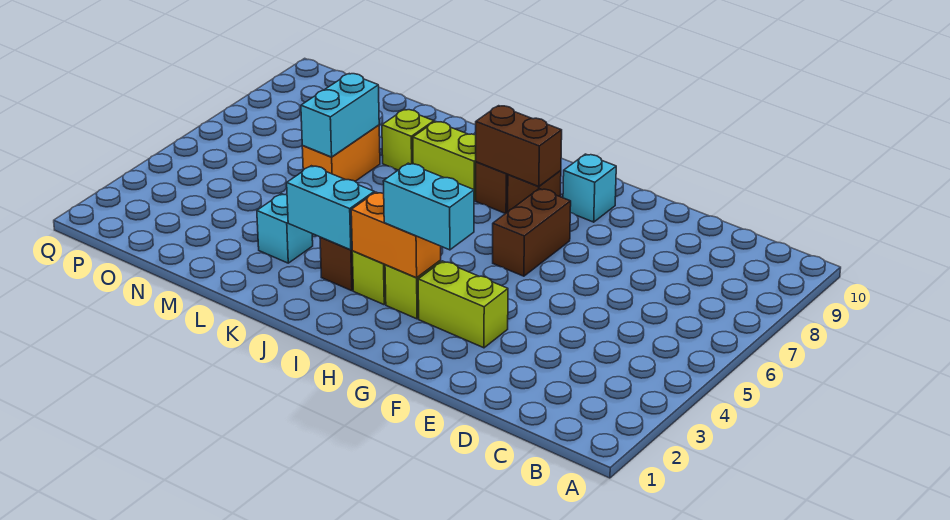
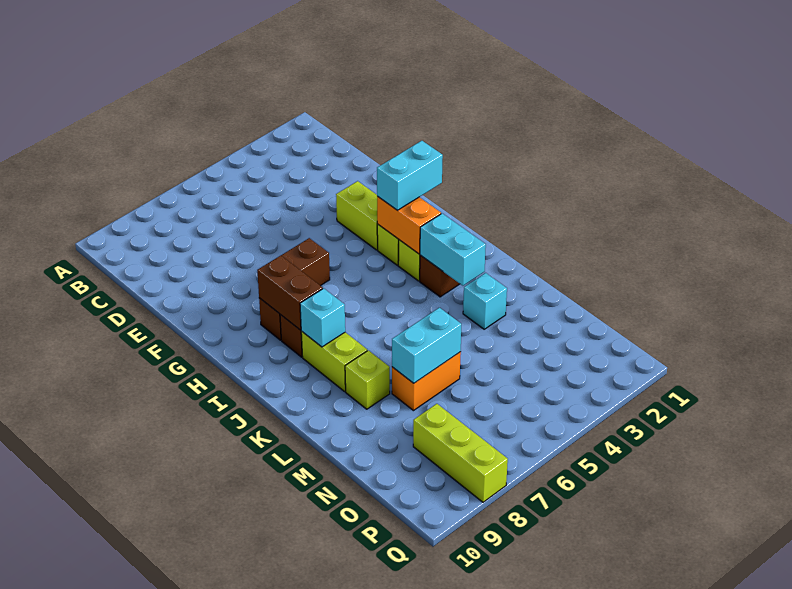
cyan 1x2 brick [383,163,474,250] -> cyan 1x2 brick turned to [377,141,443,211]
cyan 1x1 brick [563,154,616,222] -> cyan 1x1 brick moved to [300,288,345,347]
none -> lime 1x3 brick [413,404,508,502]

